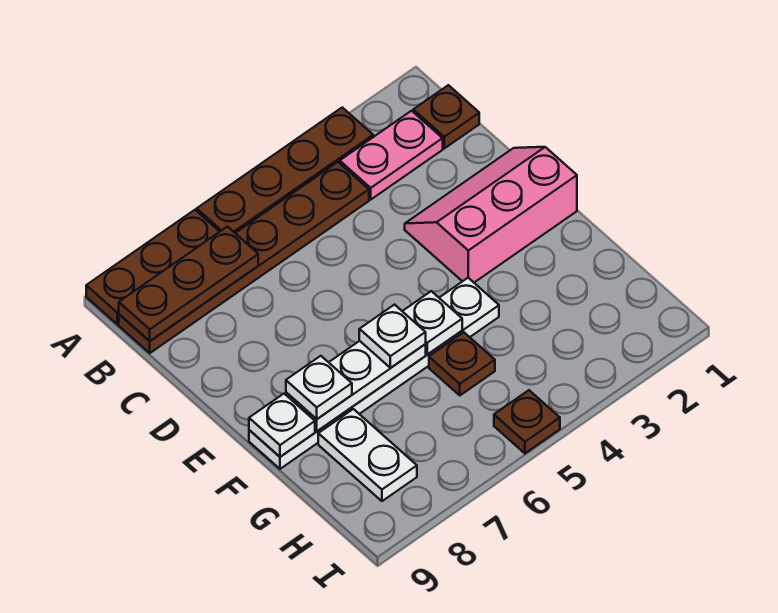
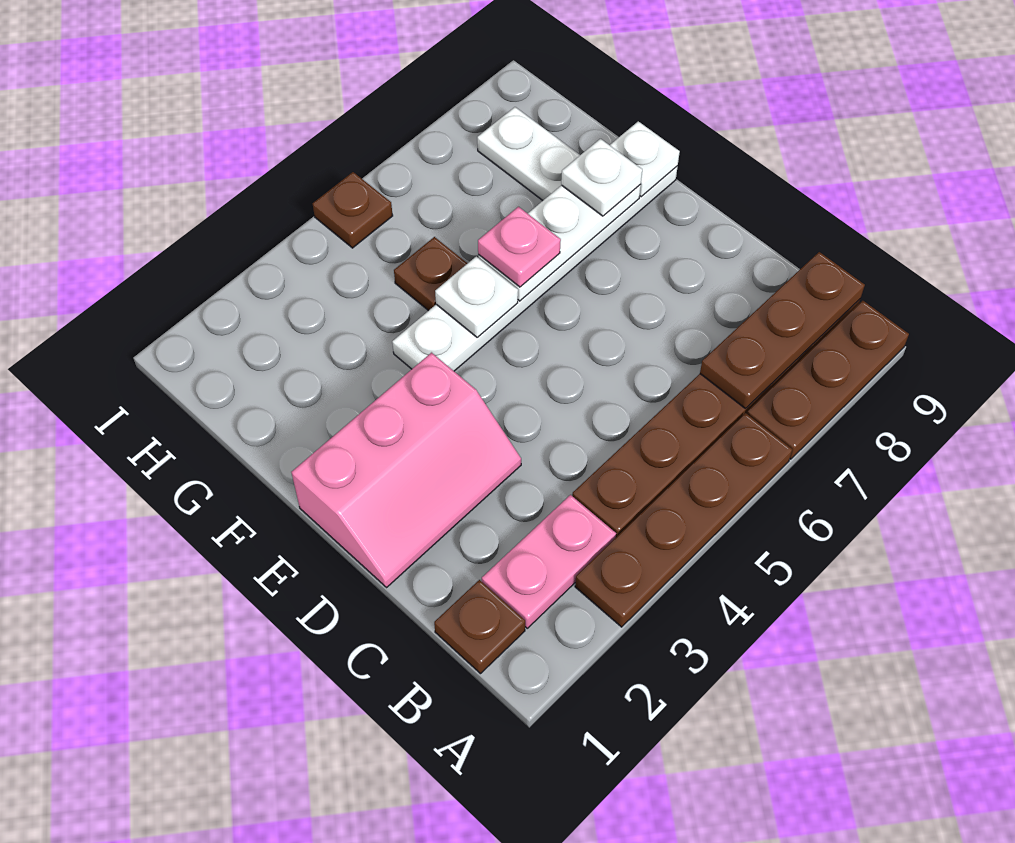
white 1x1 plate [359,305,426,368] -> pink 1x1 plate [478,207,561,287]

